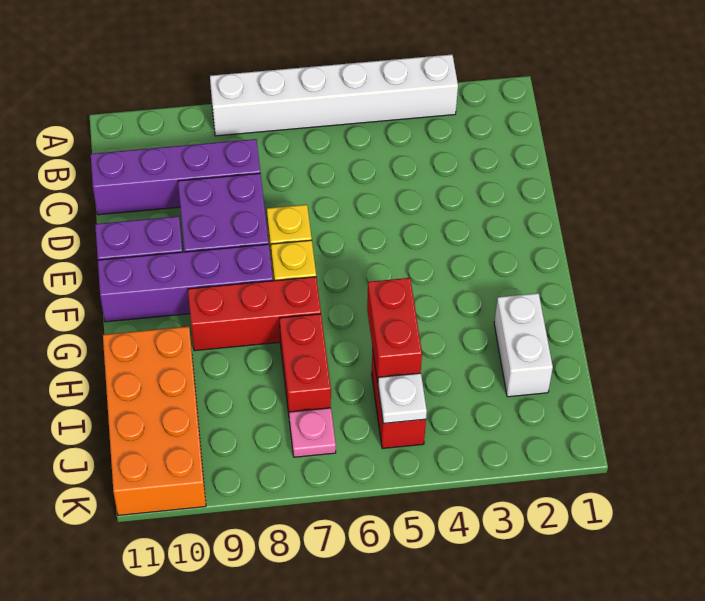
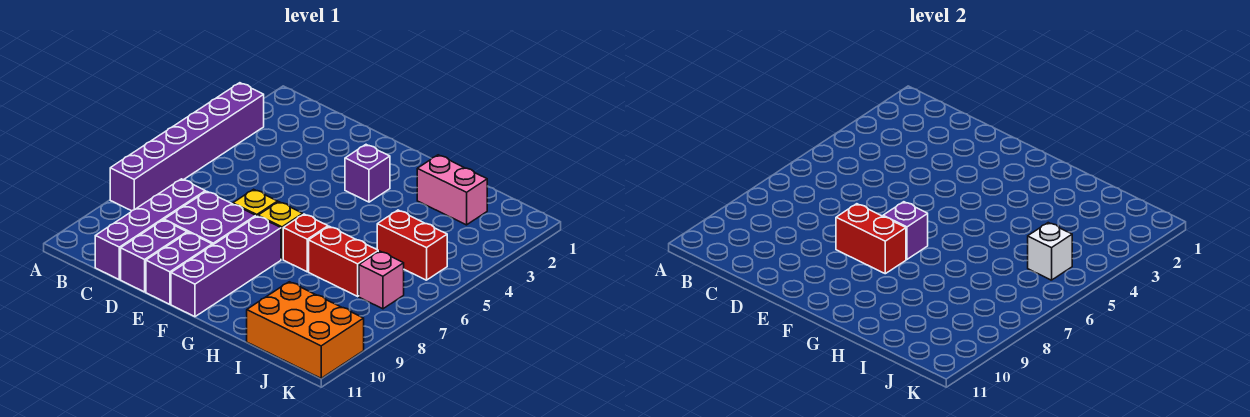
white 1x6 brick [210,55,458,136] -> purple 1x6 brick [110,83,264,211]
none -> purple 1x2 brick [121,220,187,292]
none -> purple 1x1 brick [345,145,390,202]
none -> purple 1x1 brick [883,202,928,259]
red 1x3 brick [188,277,321,351] -> red 1x1 brick [283,214,328,272]
white 1x2 brick [494,293,553,397] -> pink 1x2 brick [417,155,487,225]
red 1x2 brick [367,278,422,383] -> red 1x2 brick moved to [836,204,906,274]
orange 2x4 brick [103,327,206,515] -> orange 2x3 brick [247,282,364,378]
white 1x1 plate [378,373,427,423] -> white 1x1 brick [1028,223,1072,280]
pink 1x1 plate [289,408,336,457] -> pink 1x1 brick [359,251,404,309]

